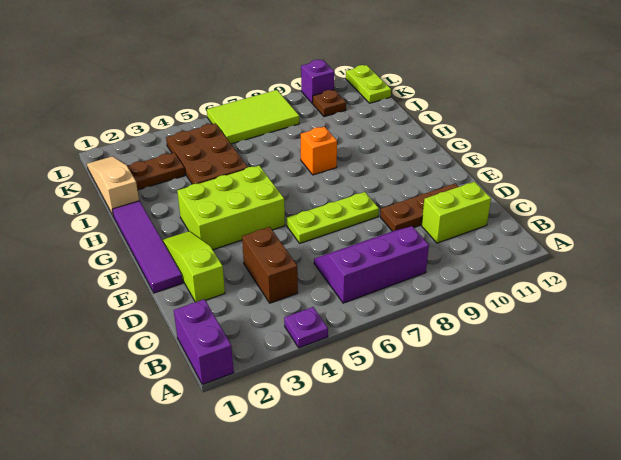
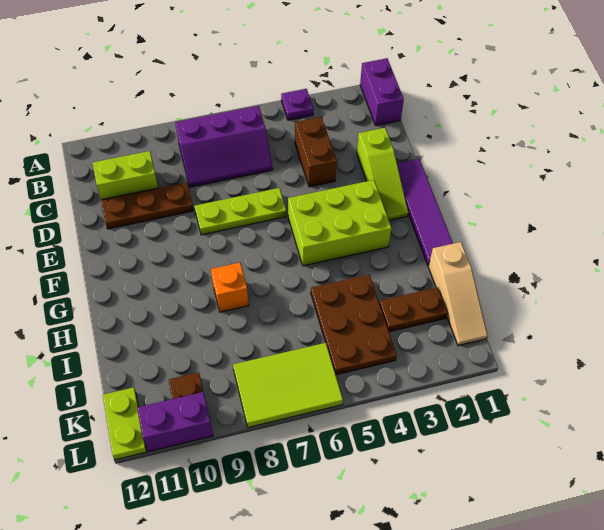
purple 1x1 brick [301,60,334,103] -> purple 1x2 brick [137,392,213,451]

